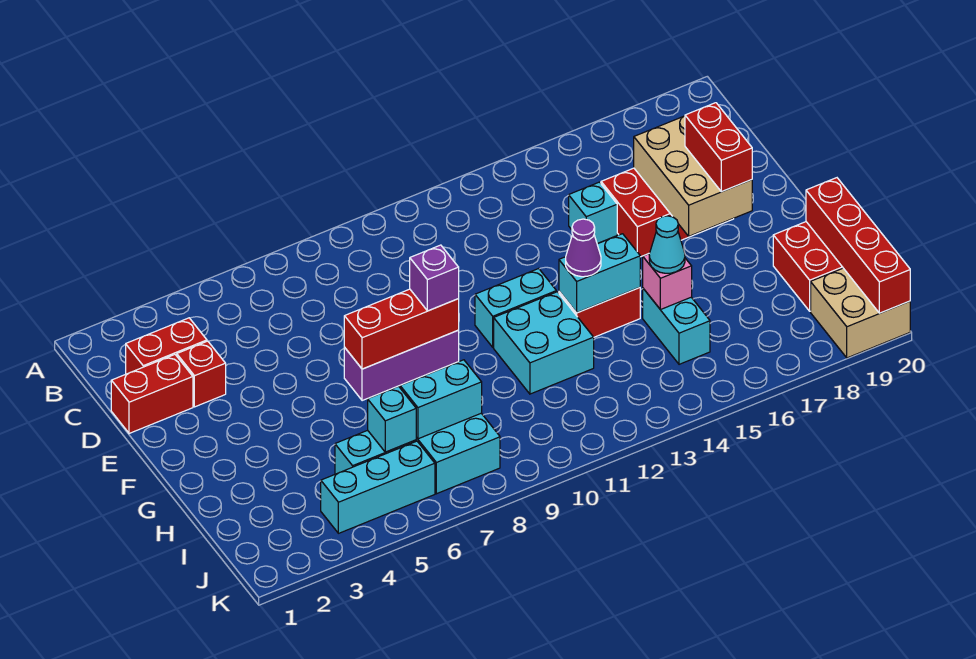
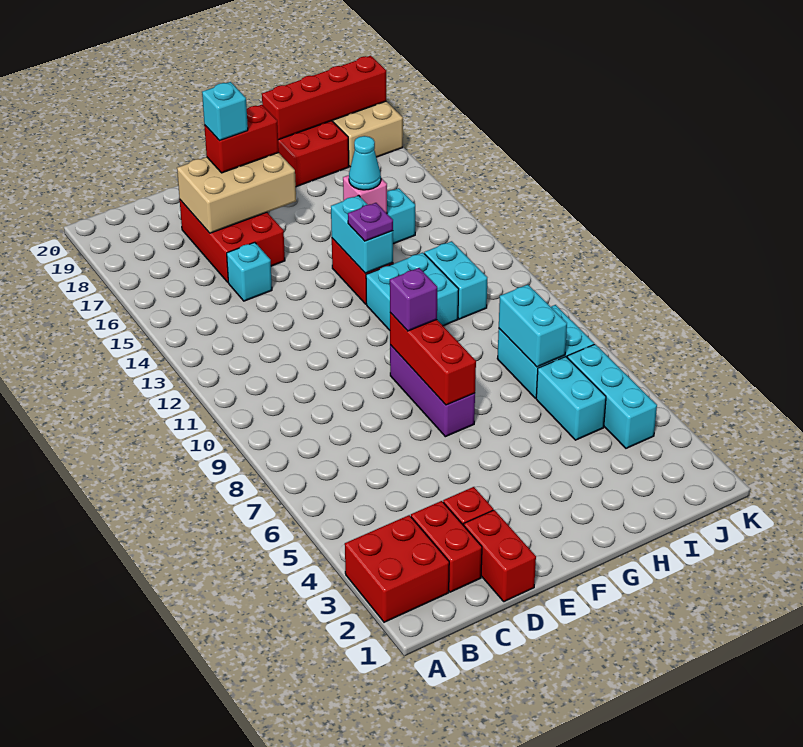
none -> red 2x2 brick [345,515,449,622]
cyan 1x2 brick [475,268,556,347] -> cyan 1x2 brick moved to [424,241,487,319]
purple 1x1 cone [566,219,601,277] -> purple 1x1 plate [348,203,393,241]
cyan 1x1 brick [368,386,416,452] -> cyan 1x1 brick moved to [202,82,248,141]

